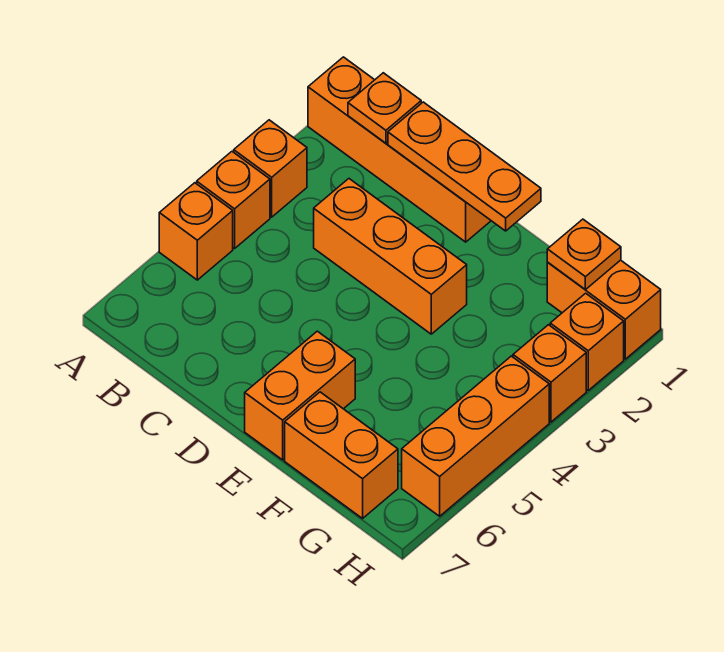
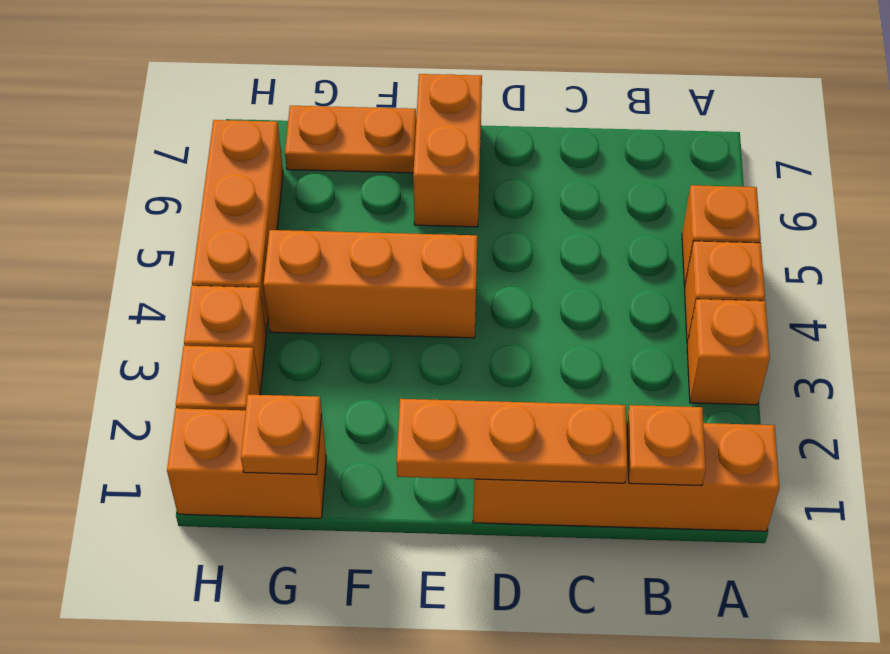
orange 1x3 brick [314,179,467,334] -> orange 1x3 brick moved to [264,230,477,338]
orange 1x2 brick [285,392,398,518] -> orange 1x2 plate [285,106,416,173]

